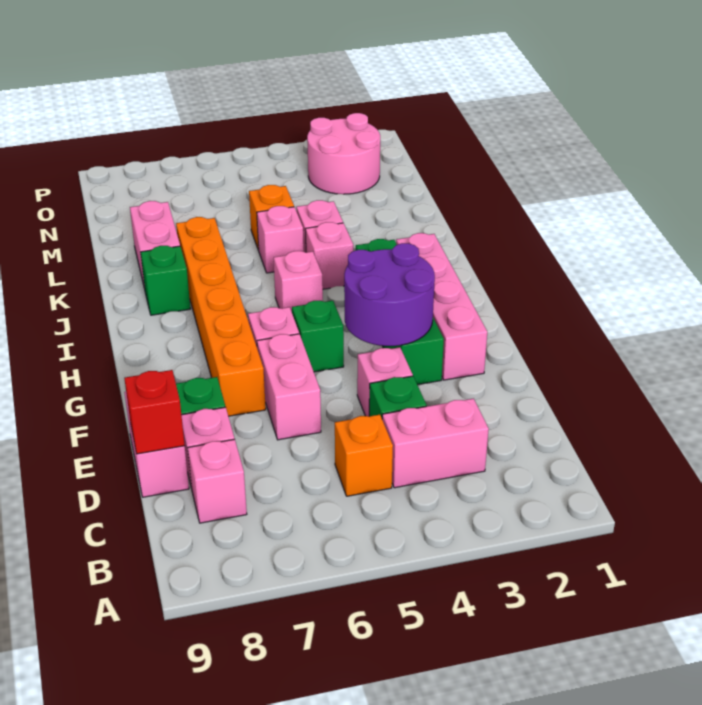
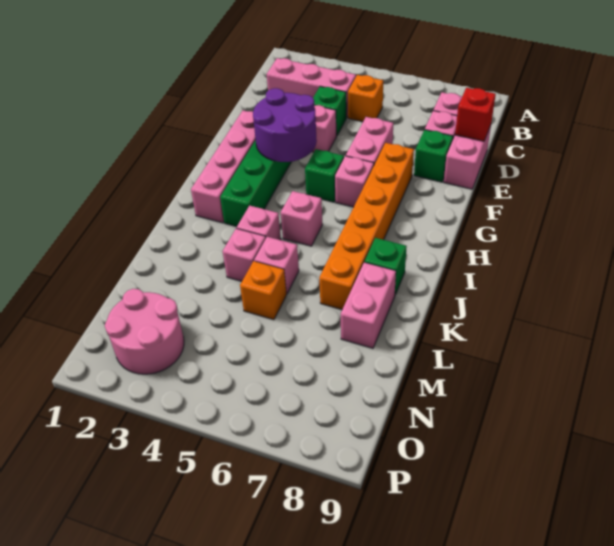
pink 1x2 brick [382,399,489,488] -> pink 1x3 brick [267,58,356,118]

